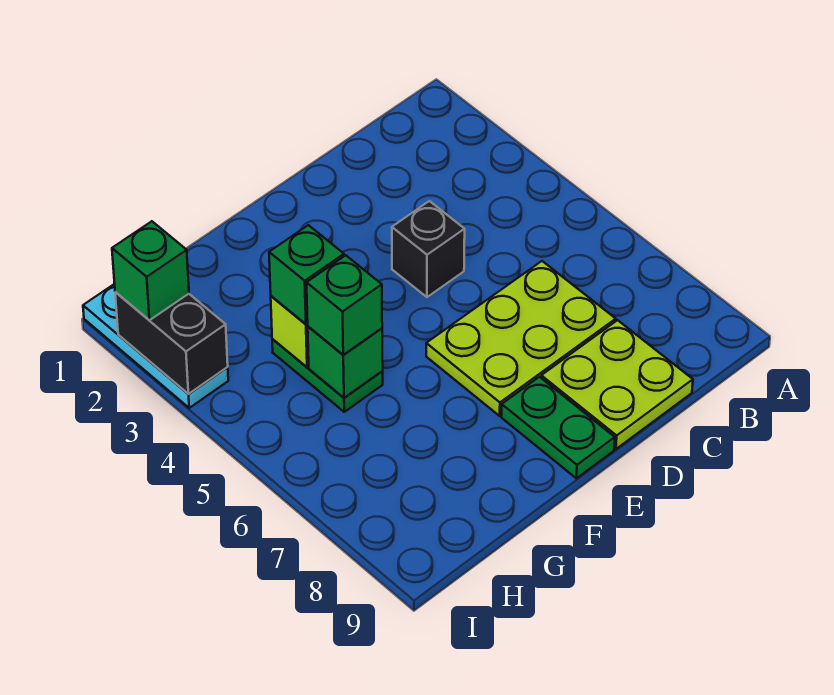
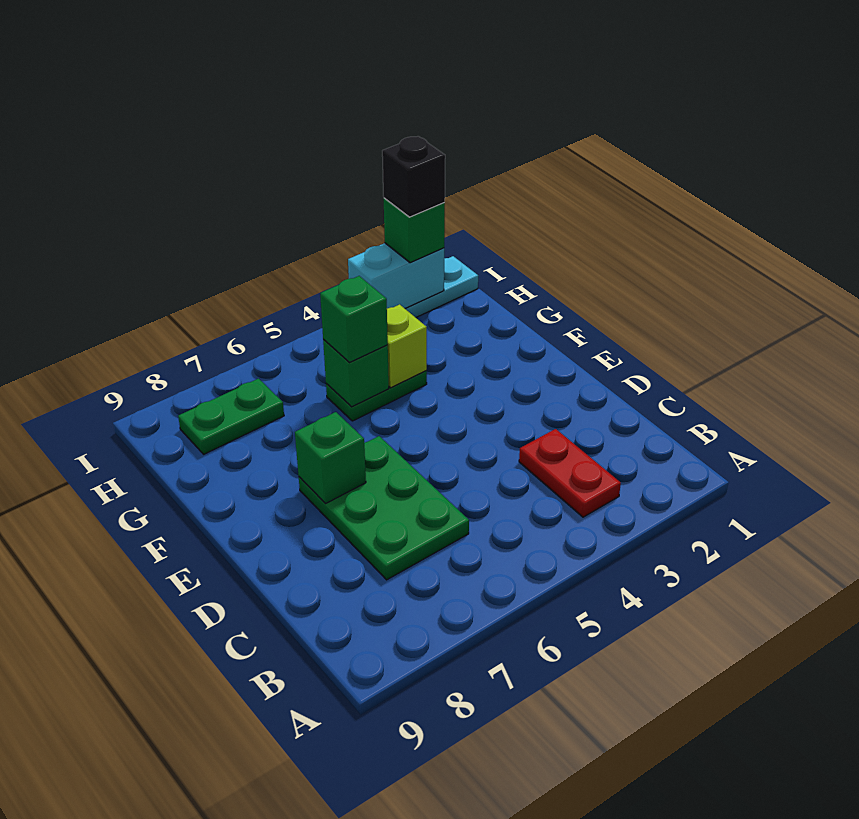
none -> red 1x2 plate [519,429,621,517]
lime 2x3 plate [426,261,616,416] -> green 2x3 plate [299,436,469,580]
lime 2x2 plate [541,320,693,449] -> none
black 1x1 brick [392,201,465,297] -> black 1x1 brick moved to [382,136,445,217]
green 1x2 plate [501,377,615,478] -> green 1x2 plate moved to [178,379,284,454]
green 1x1 brick [269,225,344,324] -> green 1x1 brick moved to [295,412,366,504]
black 1x2 brick [115,292,228,394] -> cyan 1x2 brick [348,243,444,308]

